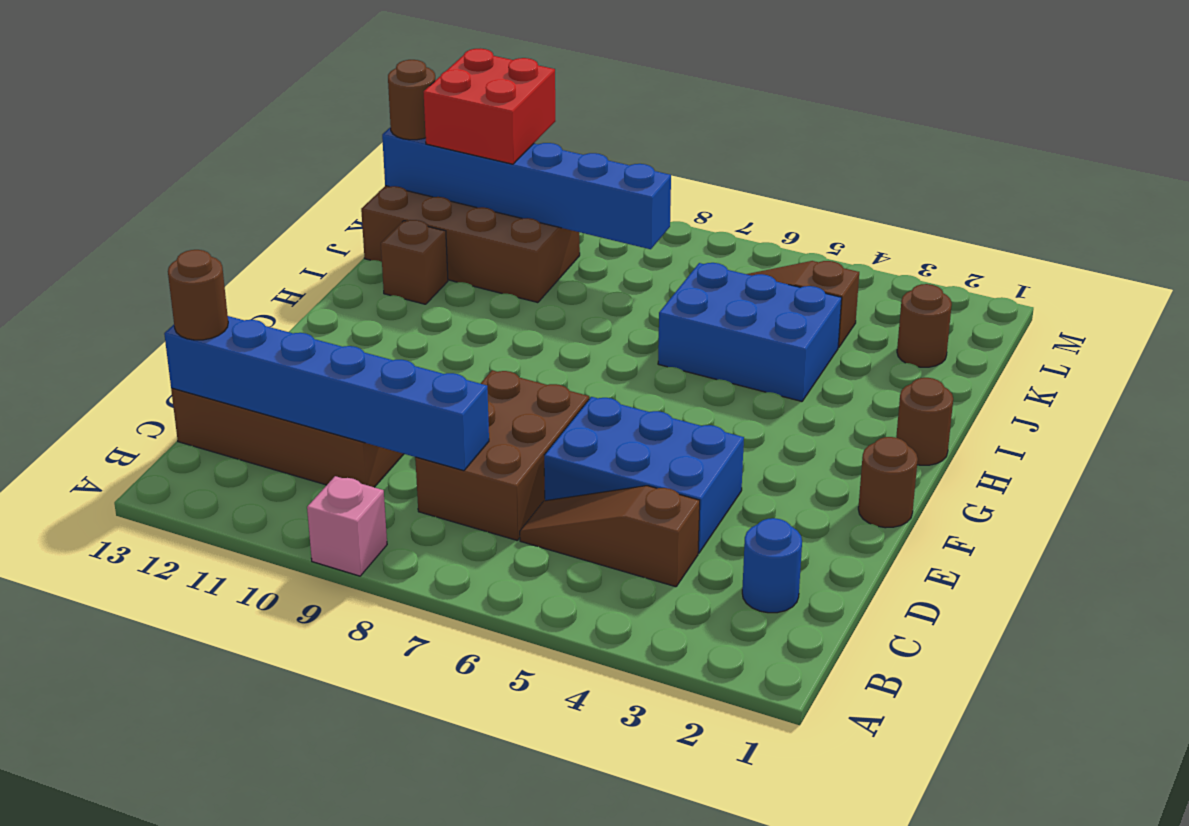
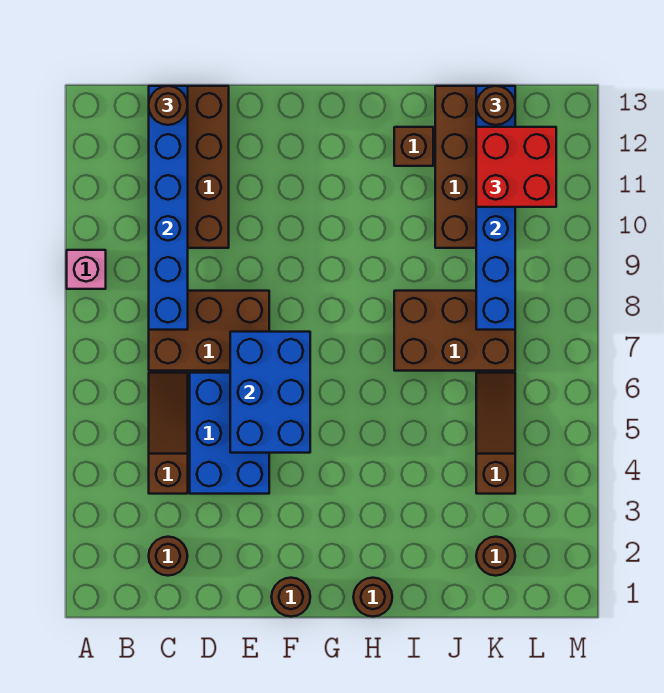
blue 1x1 round brick [742,518,802,613] -> brown 1x1 round brick [149,537,187,576]
blue 2x3 brick [658,263,842,401] -> blue 2x3 brick moved to [230,332,310,453]
none -> brown 2x3 brick [394,291,515,371]

